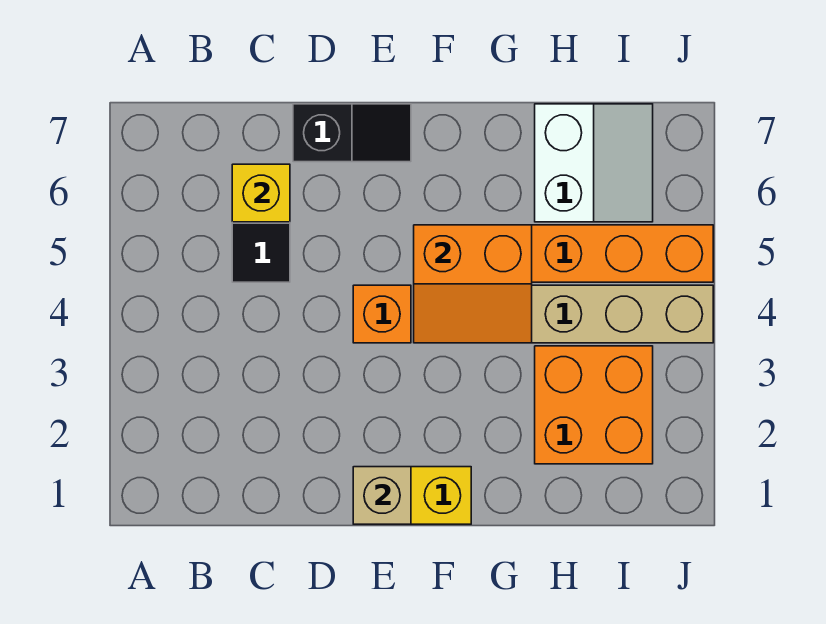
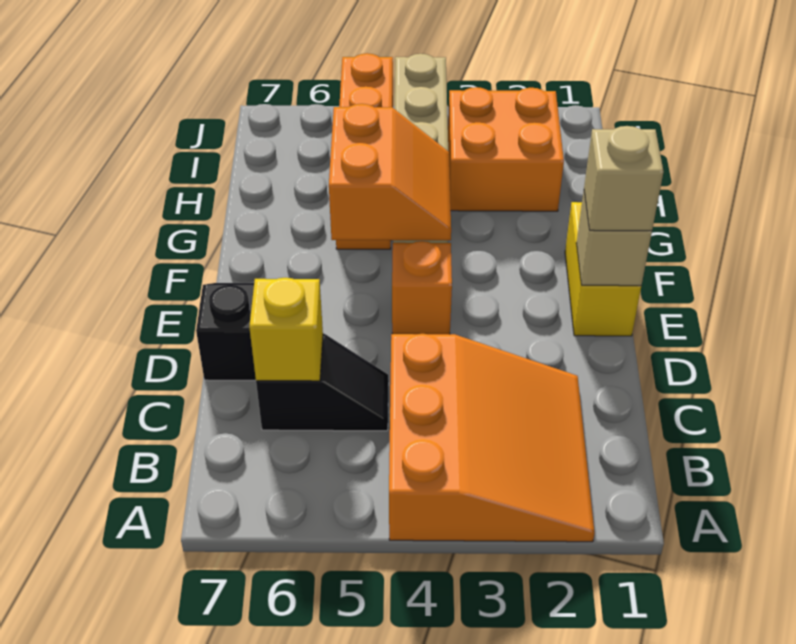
none -> orange 3x3 slope [389,334,595,542]
none -> tan 1x1 brick [584,126,664,231]
white 2x2 slope [535,104,653,222] -> none

